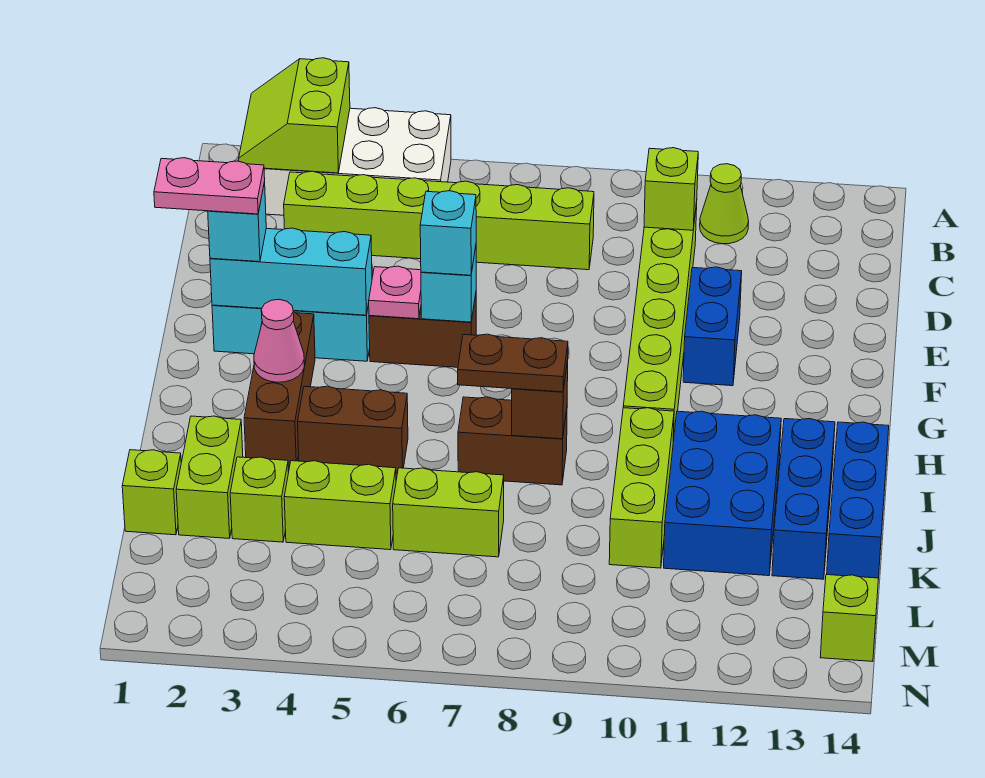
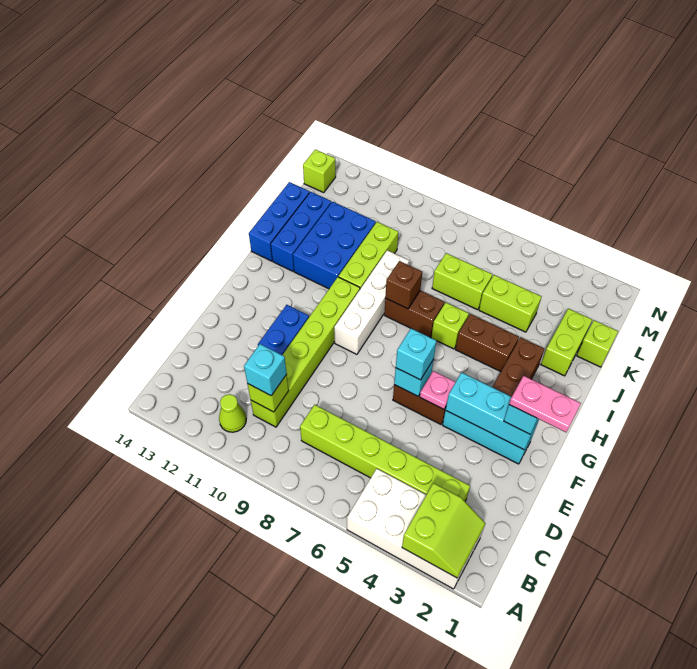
none -> cyan 1x1 brick [244,344,287,396]
none -> white 1x4 brick [334,250,409,354]
pink 1x1 cone [254,299,304,382] -> none
brown 1x2 plate [458,334,568,392] -> none
lime 1x1 brick [230,457,289,542] -> lime 1x1 brick moved to [431,303,469,349]

